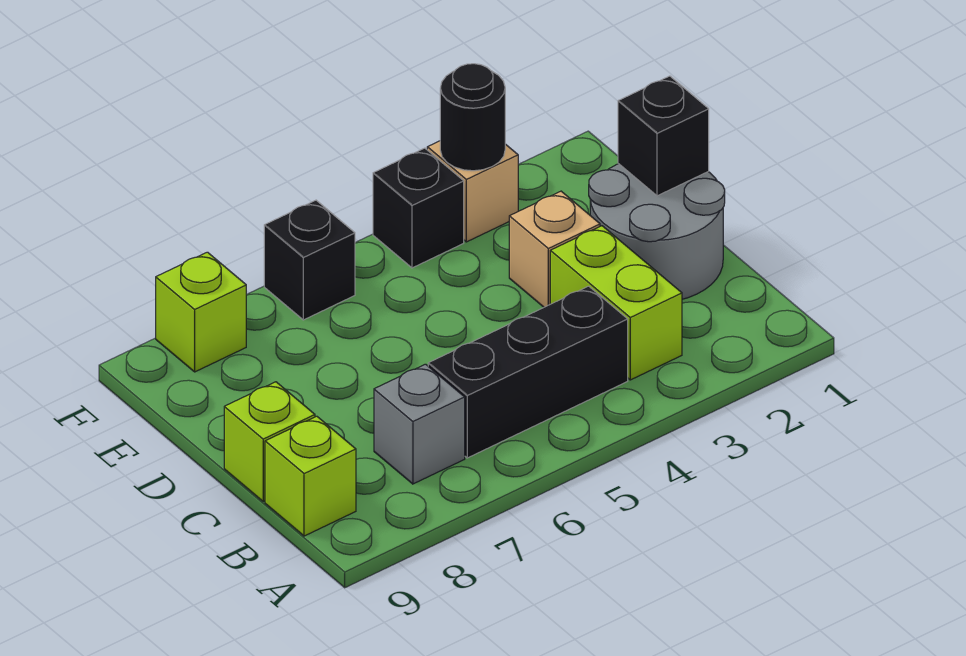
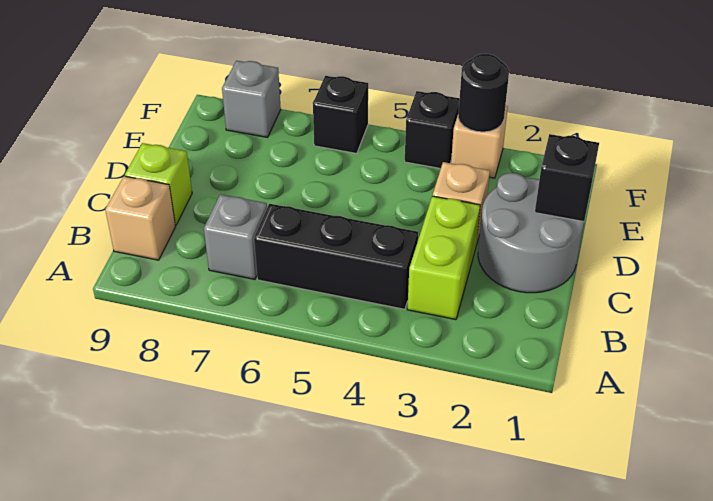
lime 1x1 brick [265,416,356,536] -> tan 1x1 brick [105,176,175,260]
lime 1x1 brick [156,252,246,372] -> grey 1x1 brick [222,61,281,137]

